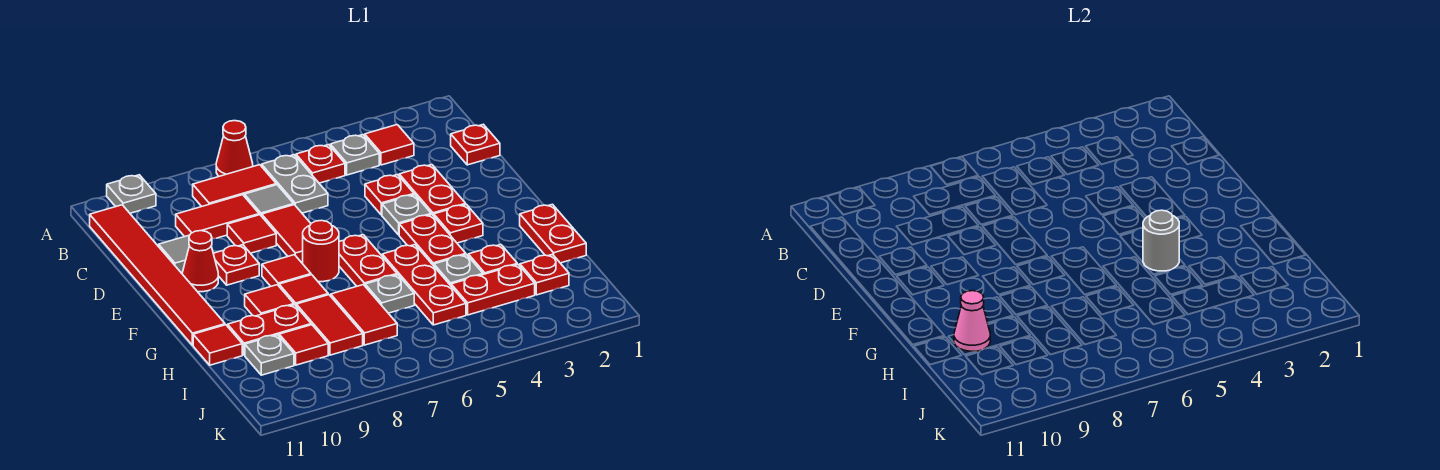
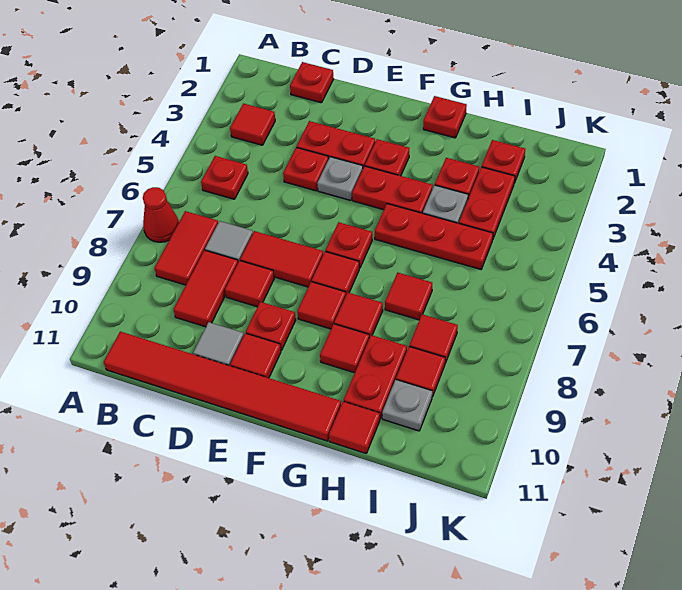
grey 1x1 plate [107,175,156,213] -> none
grey 1x1 plate [330,135,379,175] -> none
grey 1x2 plate [262,155,328,213] -> none
red 1x1 cone [182,231,218,292] -> red 1x1 tile [230,333,281,378]
red 1x2 plate [339,235,397,286] -> red 1x1 plate [326,222,372,268]
red 1x1 round brick [302,220,339,282] -> red 1x1 tile [312,251,359,294]
red 1x2 plate [520,204,586,263] -> red 1x1 plate [423,96,467,138]
grey 1x1 round brick [1143,210,1179,271] -> none
grey 1x1 plate [365,275,414,313] -> none
red 1x2 tile [331,285,397,345] -> red 1x1 tile [385,272,432,320]
red 1x2 tile [296,295,363,355] -> red 1x1 tile [409,314,458,363]
pink 1x1 cone [954,291,990,351] -> none

